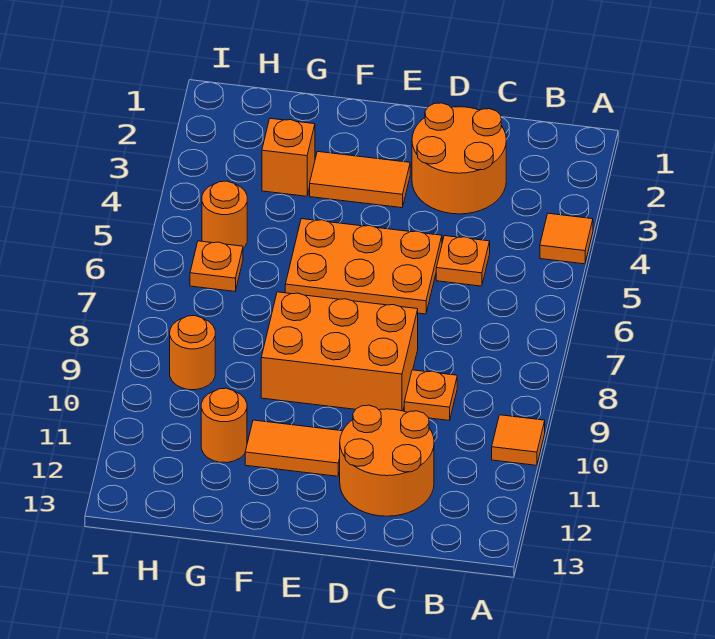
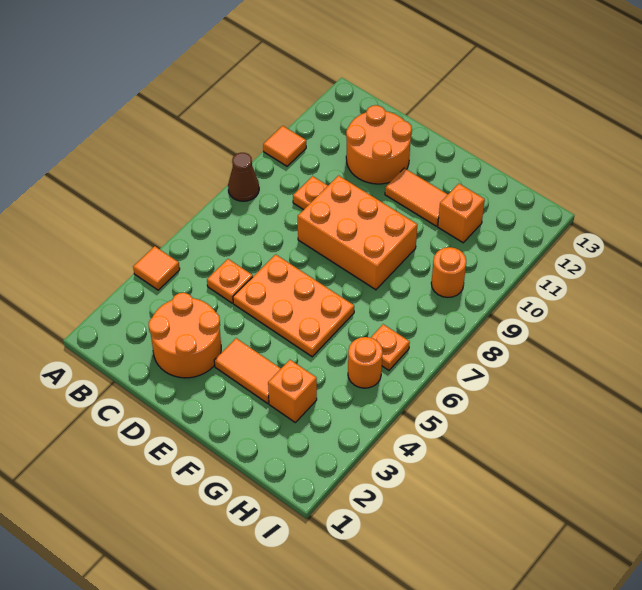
none -> brown 1x1 cone [228,153,259,201]
orange 1x1 round brick [201,388,247,463] -> orange 1x1 brick [438,184,485,243]

